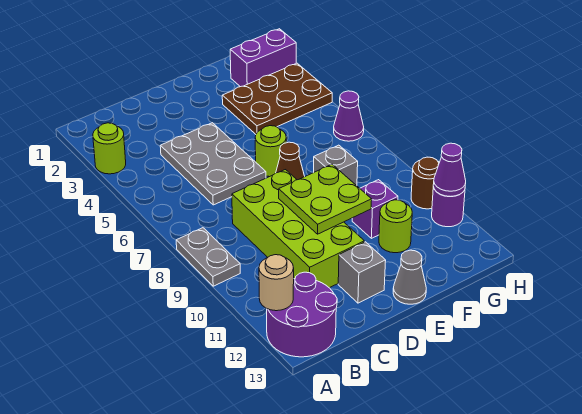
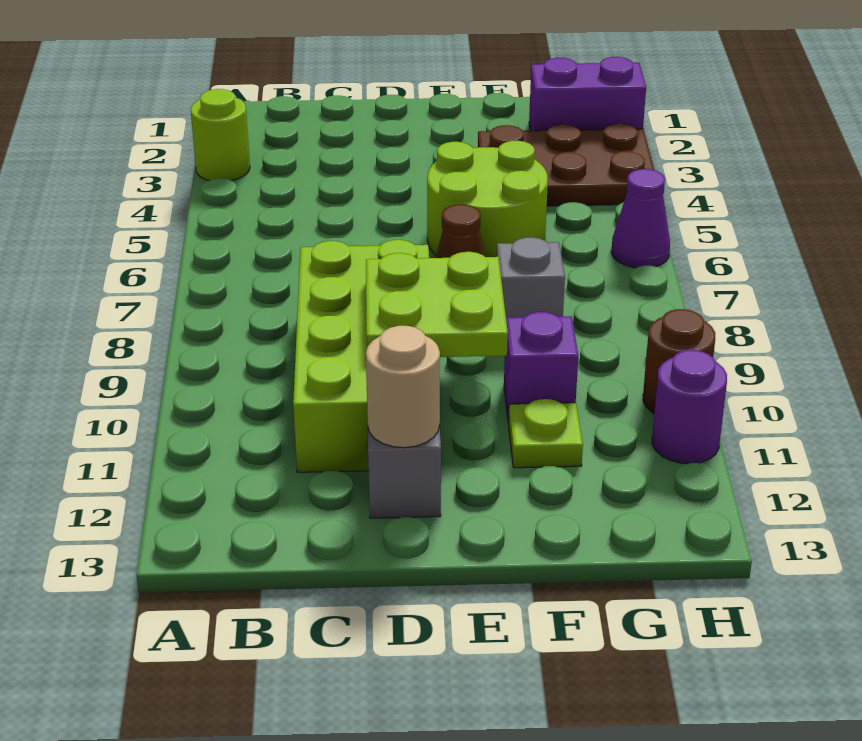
grey 1x2 plate [176,228,240,286] -> none
purple 2x2 round brick [267,272,337,357] -> none
tan 1x1 round brick [259,255,294,311] -> tan 1x1 round brick moved to [366,326,440,448]
grey 2x3 plate [160,123,266,205] -> none
lime 1x1 round brick [255,126,286,177] -> lime 2x2 round brick [427,141,548,257]
grey 1x1 cone [393,250,426,304] -> none
lime 1x1 round brick [379,200,412,253] -> lime 1x1 plate [509,399,583,468]
purple 1x1 cone [433,143,466,197] -> none

